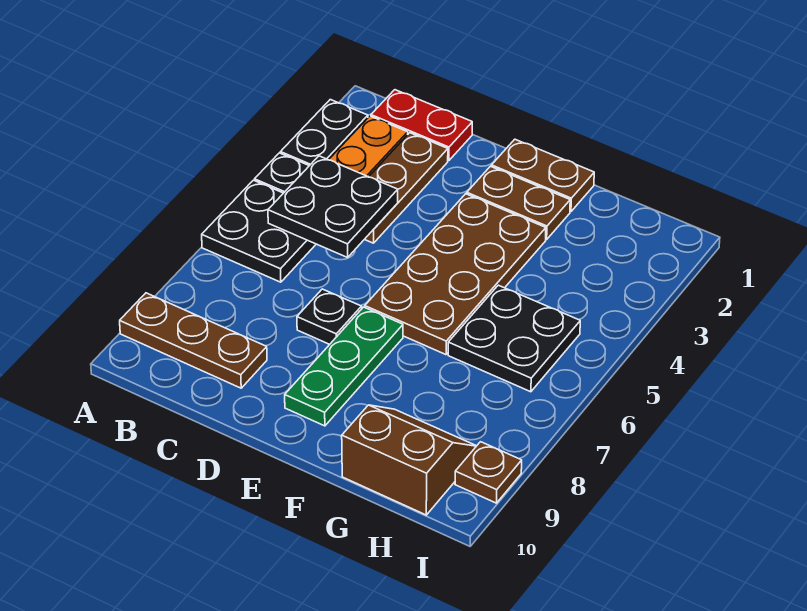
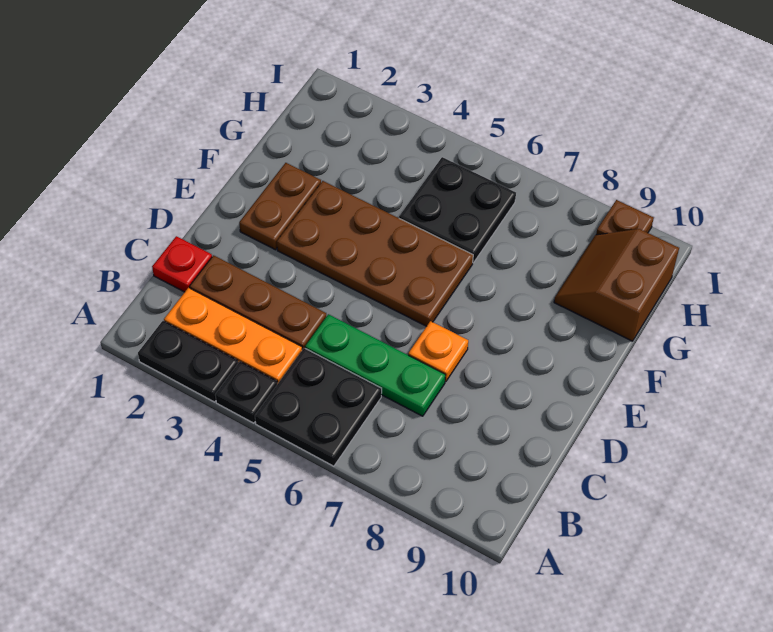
brown 1x3 plate [120,293,267,388] -> none
red 1x2 plate [371,90,472,161] -> red 1x1 plate [152,236,212,292]
black 2x2 plate [268,156,398,257] -> none
black 1x1 plate [297,289,362,344] -> orange 1x1 plate [408,321,468,382]
brown 1x2 plate [491,139,594,212] -> none
green 1x3 plate [285,307,403,426] -> green 1x3 plate moved to [305,314,445,416]

